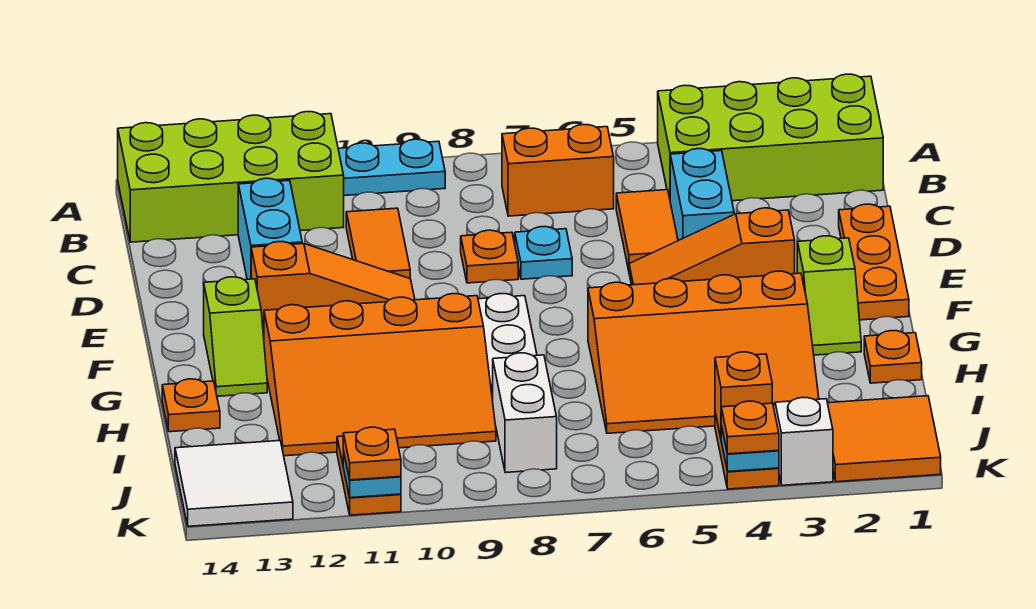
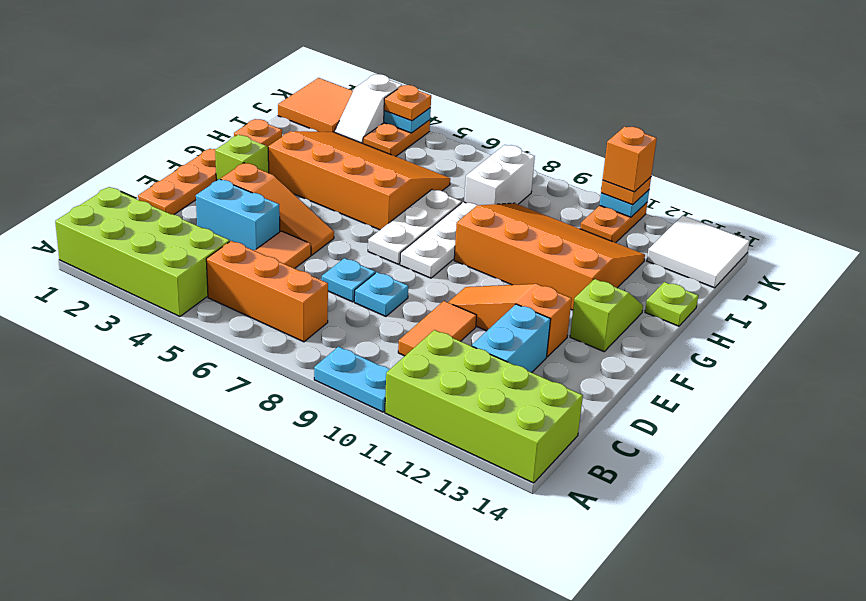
orange 1x2 brick [502,125,614,216] -> orange 1x3 brick [206,241,328,342]
cyan 1x2 brick [670,149,734,241] -> cyan 1x2 brick turned to [196,179,280,251]
orange 1x1 plate [461,230,518,283] -> cyan 1x1 plate [354,272,408,316]
none -> white 1x3 plate [368,190,462,264]
orange 1x1 plate [162,379,220,432] -> lime 1x1 plate [645,282,698,326]
orange 1x1 brick [715,352,772,437] -> orange 1x1 brick moved to [603,127,657,192]

